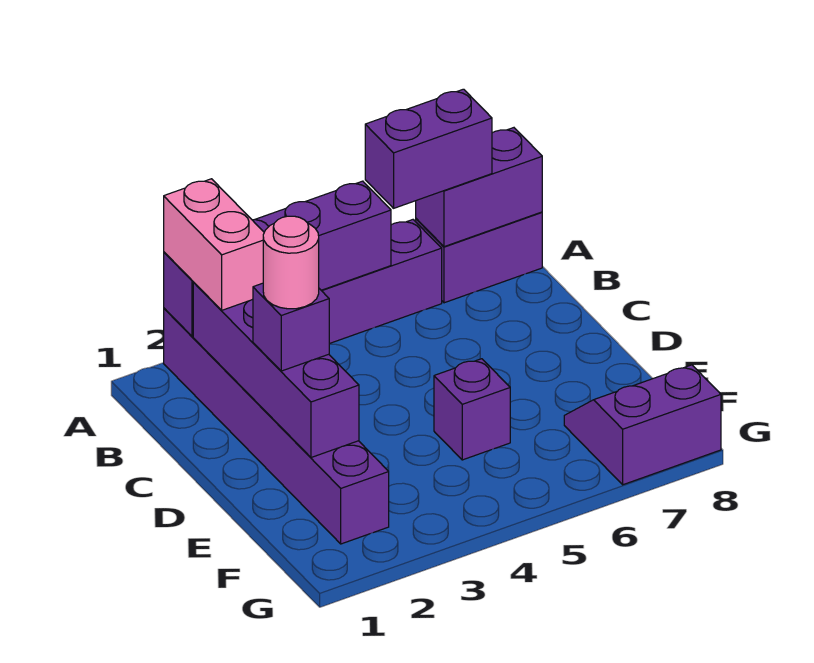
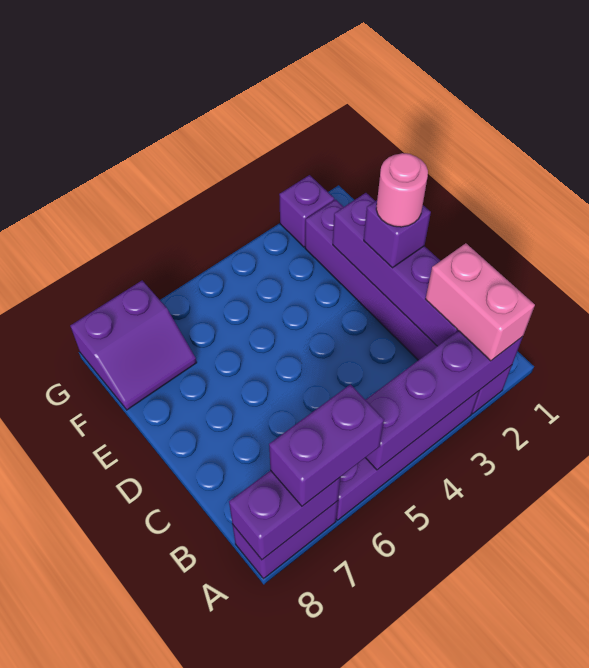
purple 1x1 brick [434,359,510,460] -> purple 1x1 brick moved to [279,175,334,247]

